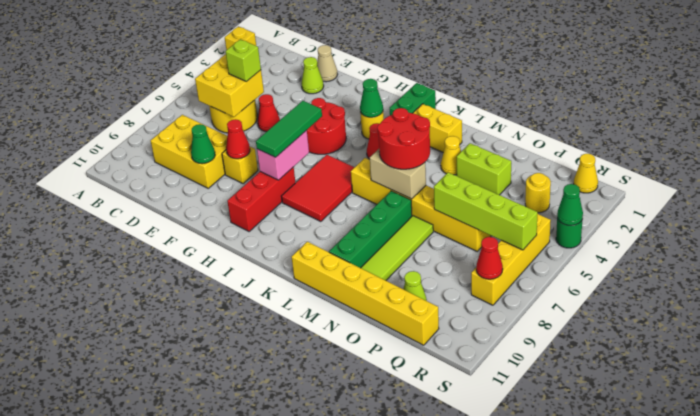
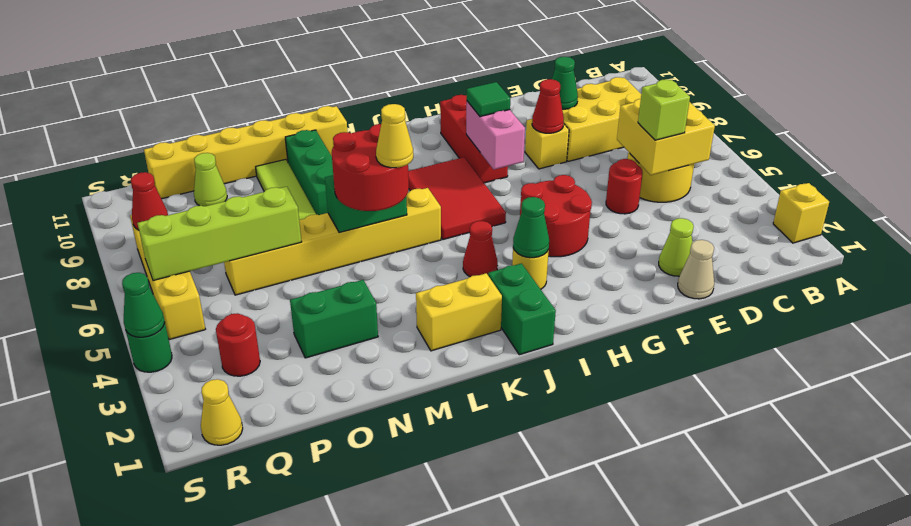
red 1x1 cone [258,94,280,132] -> red 1x1 round brick [606,159,643,214]
green 1x3 tile [256,101,322,157] -> green 1x1 tile [466,82,510,117]
tan 1x2 brick [370,149,426,199] -> green 1x2 brick [325,175,407,233]
yellow 1x1 cone [441,136,461,175] -> yellow 1x1 cone moved to [376,104,413,168]
green 1x4 brick [329,191,412,268] -> green 1x3 brick [285,130,333,215]
lime 1x2 brick [457,143,511,195] -> green 1x2 brick [290,280,378,358]
yellow 1x1 round brick [525,173,551,213] -> red 1x1 round brick [216,313,260,376]

